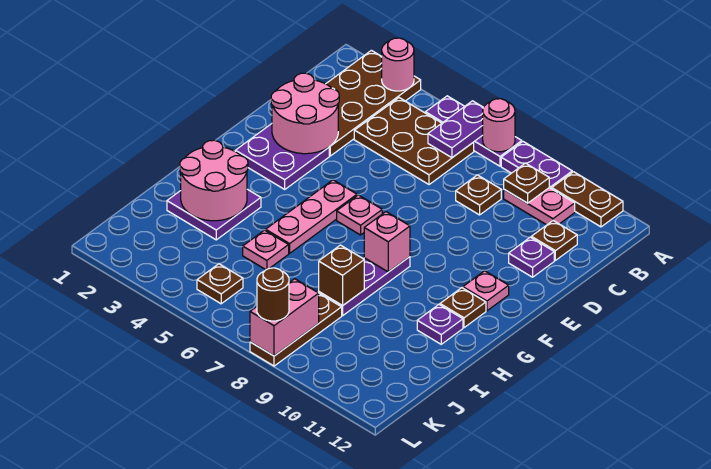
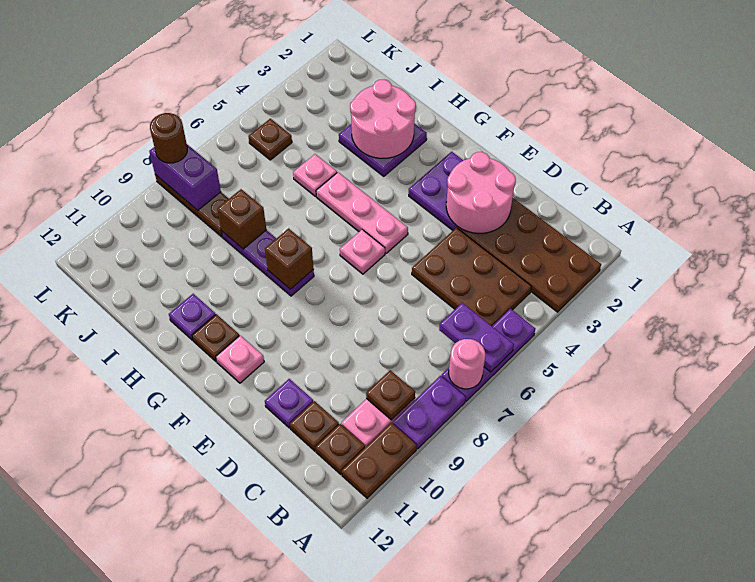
pink 1x1 round brick [382,38,414,91] -> none
brown 2x3 plate [354,98,474,185] -> brown 2x3 plate turned to [412,228,531,326]
brown 1x1 plate [456,175,501,215] -> brown 1x1 plate moved to [316,424,365,474]
pink 1x1 brick [364,212,410,272] -> brown 1x1 brick [265,229,313,289]
pink 1x2 brick [250,279,319,356] -> purple 1x2 brick [149,145,221,210]

